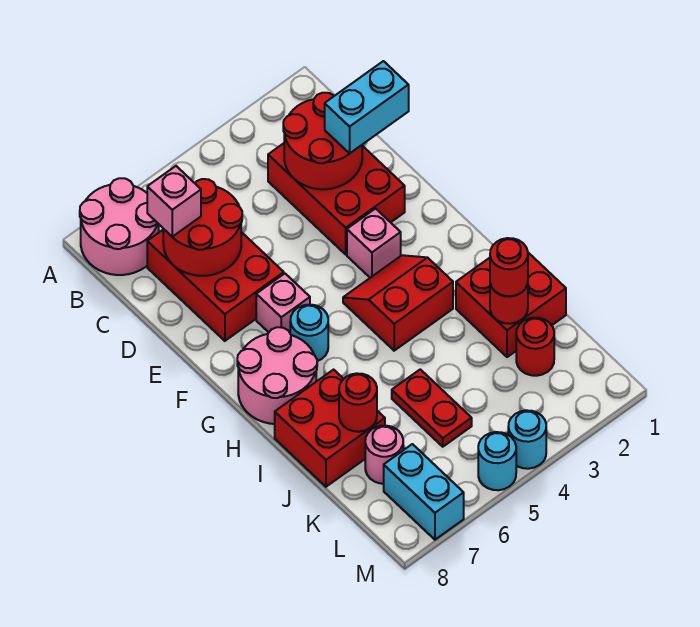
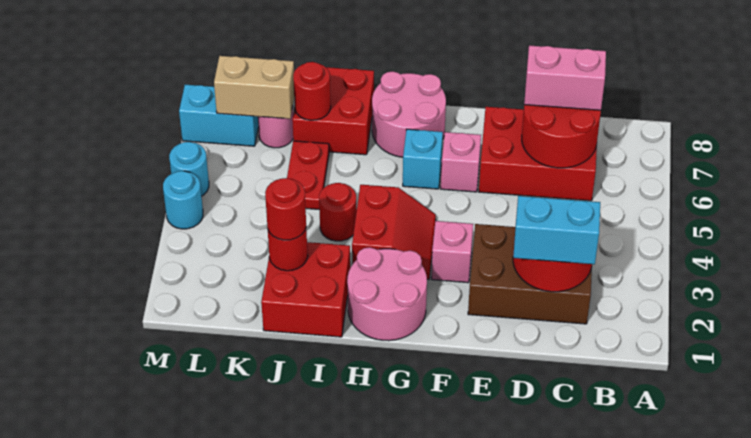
pink 2x2 round brick [80,178,159,275] -> pink 2x2 round brick moved to [347,247,427,341]
red 2x3 brick [268,143,405,254] -> brown 2x3 brick [468,224,592,324]
pink 1x1 brick [147,166,201,237] -> pink 1x2 brick [524,45,606,110]
cyan 1x2 brick [325,61,409,154] -> cyan 1x2 brick turned to [513,196,600,264]
cyan 1x1 round brick [290,305,328,361] -> cyan 1x1 brick [403,129,443,189]
red 1x2 plate [392,369,472,447] -> red 1x2 plate turned to [287,141,329,209]
red 1x1 round brick [516,318,554,376] -> red 1x1 round brick moved to [319,183,357,241]
none -> tan 1x2 brick [214,56,294,119]

